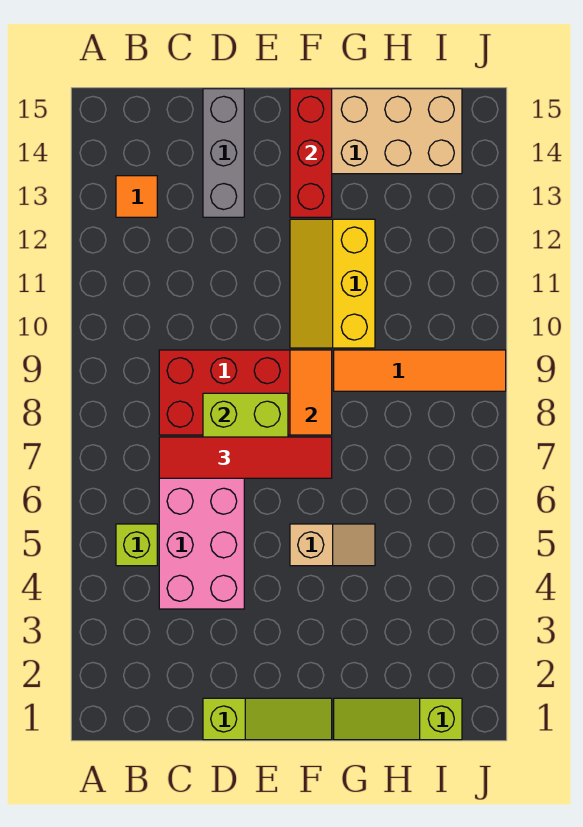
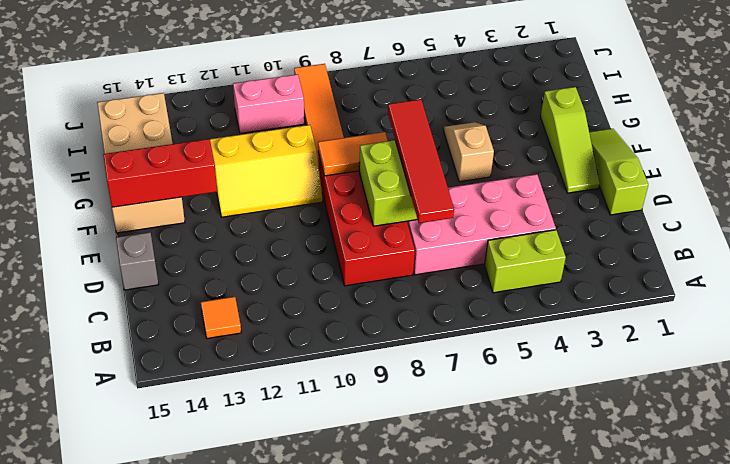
lime 1x1 brick [116,524,157,566] -> lime 1x2 brick [485,230,566,293]
grey 1x3 brick [203,89,244,217] -> grey 1x1 brick [116,232,159,290]
lime 1x3 slope [334,698,462,740] -> lime 1x3 slope moved to [541,87,600,193]
none -> pink 1x2 brick [233,74,304,133]

